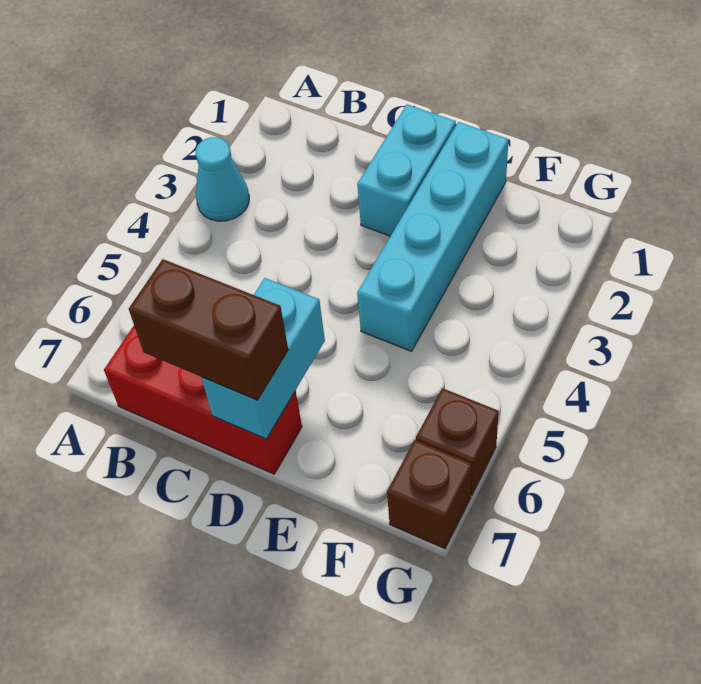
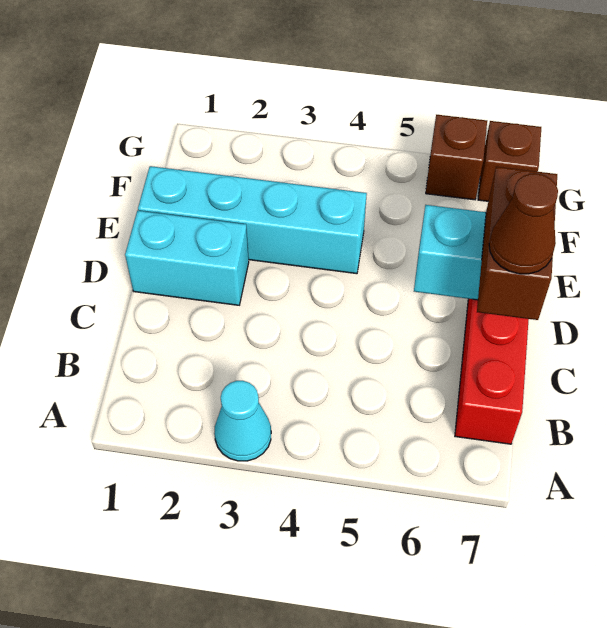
none -> brown 1x1 cone [489,174,558,274]

